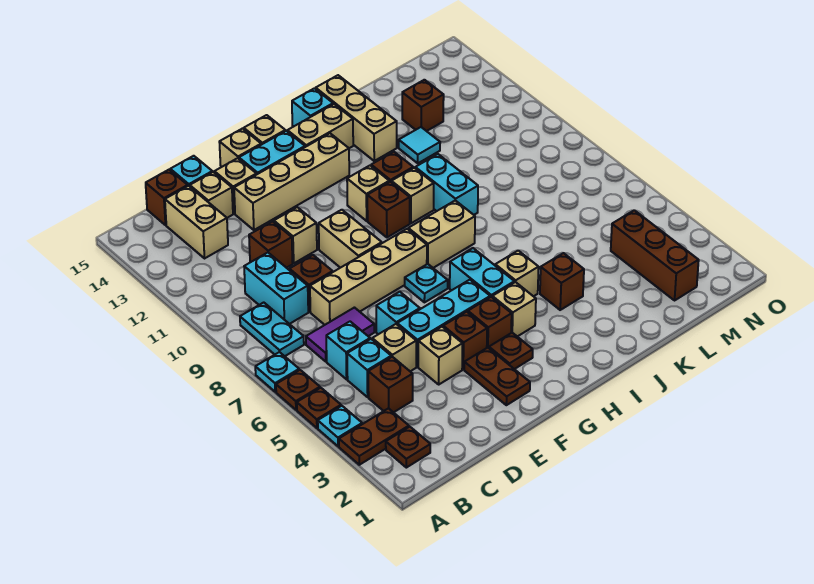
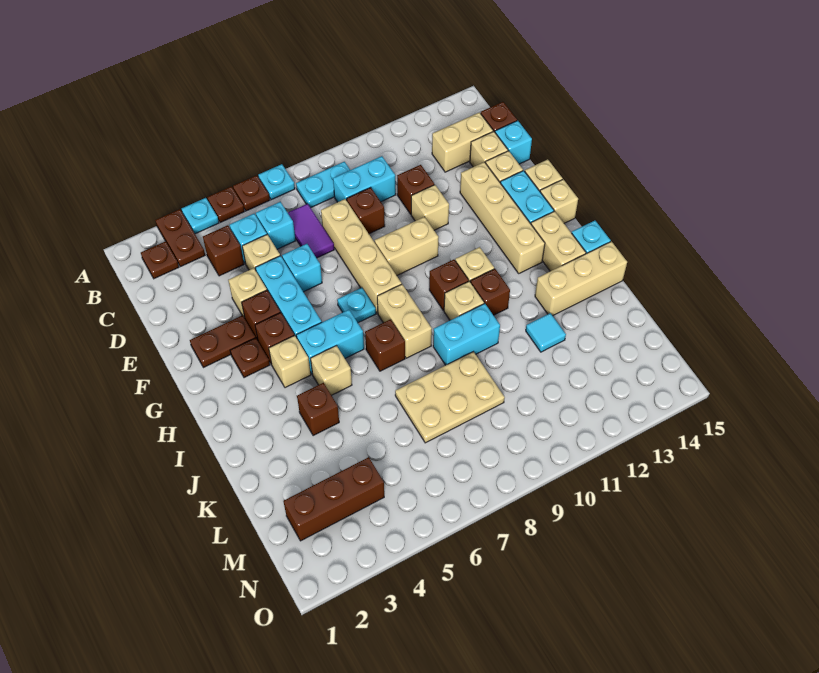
none -> tan 2x3 plate [395,352,505,443]
brown 1x1 brick [402,80,444,131] -> brown 1x1 brick moved to [365,319,405,371]

